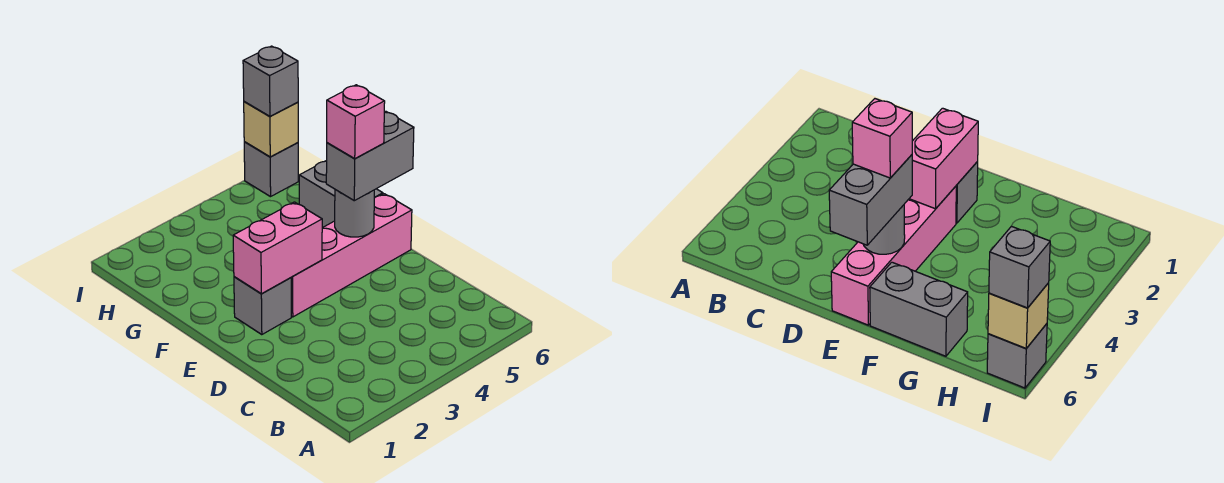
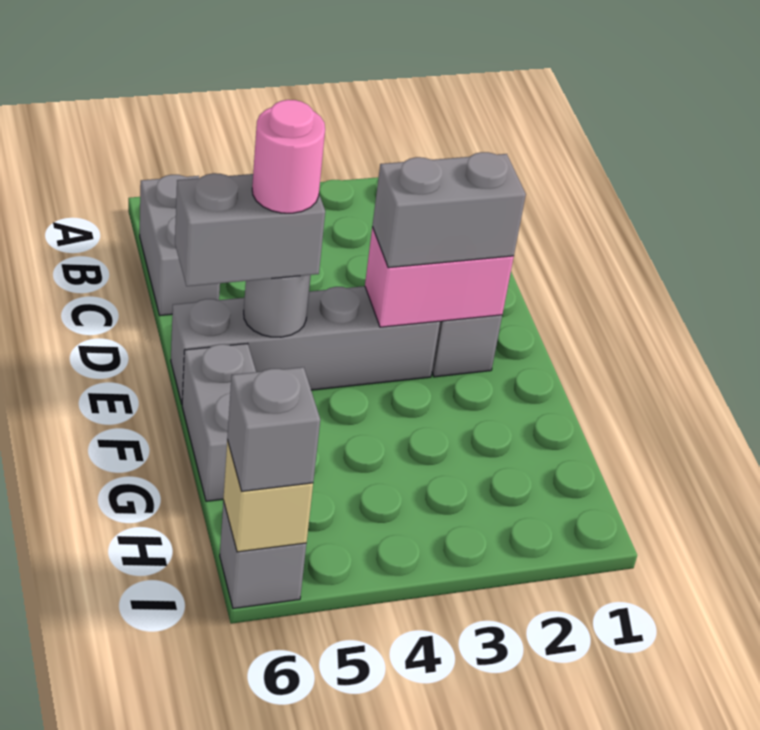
none -> grey 1x2 brick [140,175,220,316]
none -> grey 1x2 brick [372,152,526,268]
pink 1x4 brick [291,194,412,317] -> grey 1x4 brick [171,286,440,403]
pink 1x1 brick [327,85,385,158] -> pink 1x1 round brick [252,100,325,213]

